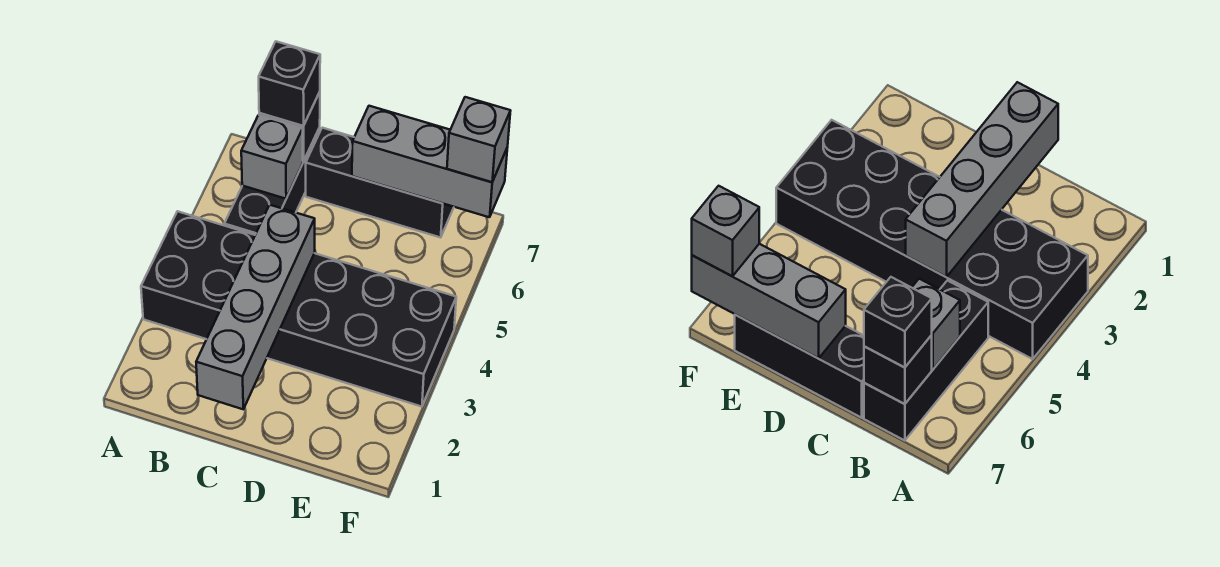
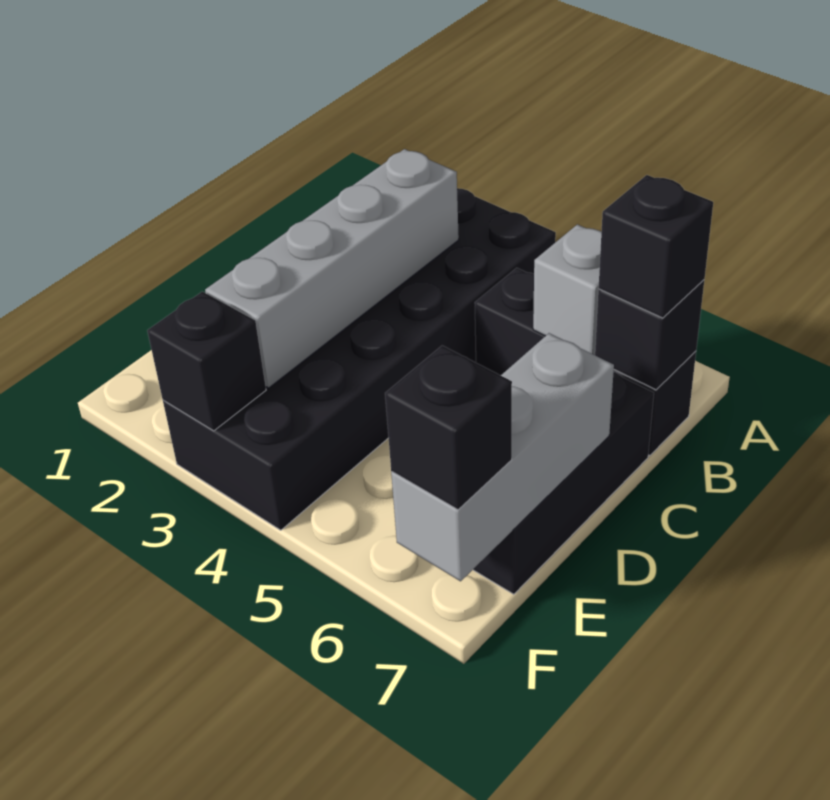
grey 1x4 brick [196,205,315,409] -> grey 1x4 brick turned to [205,149,459,388]
none -> black 1x1 brick [147,292,266,431]
grey 1x1 brick [447,97,510,182] -> black 1x1 brick [385,346,512,510]

